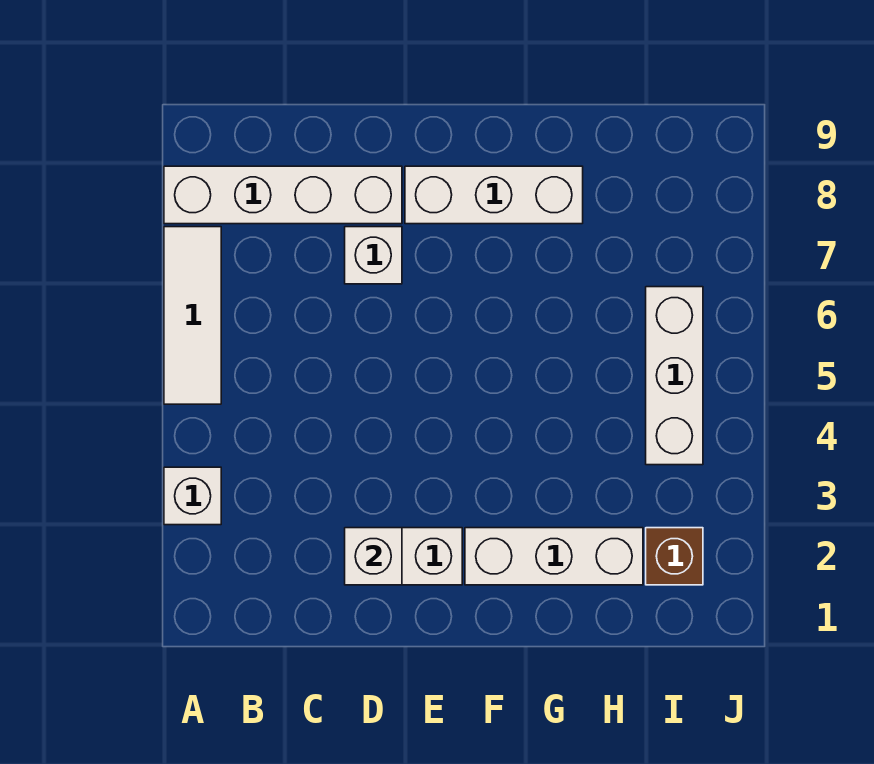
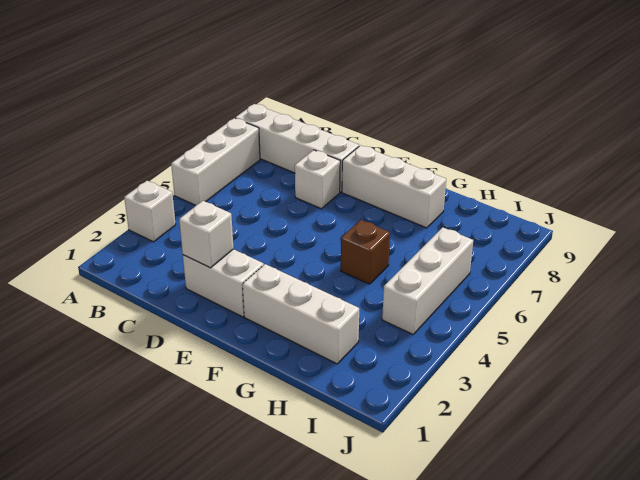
white 1x3 tile [164,227,221,404] -> white 1x3 brick [171,118,260,205]
brown 1x1 brick [646,528,703,585] -> brown 1x1 brick moved to [341,220,390,284]

